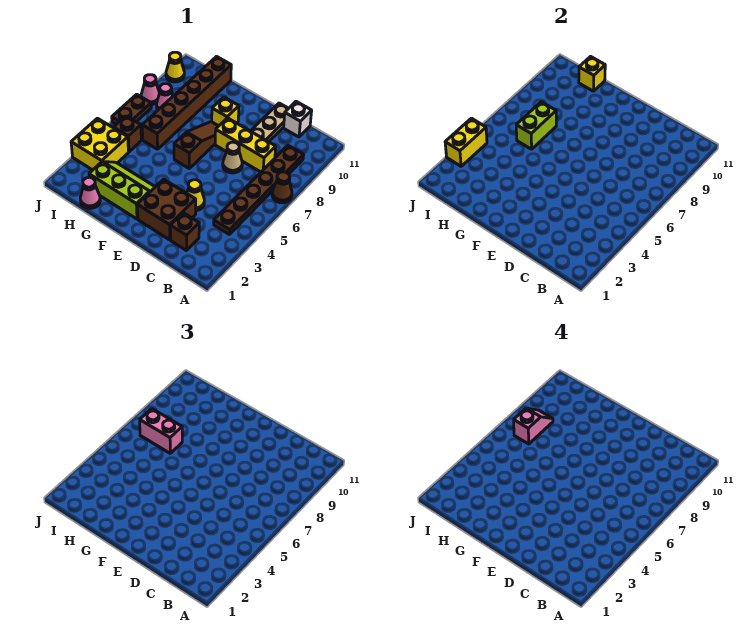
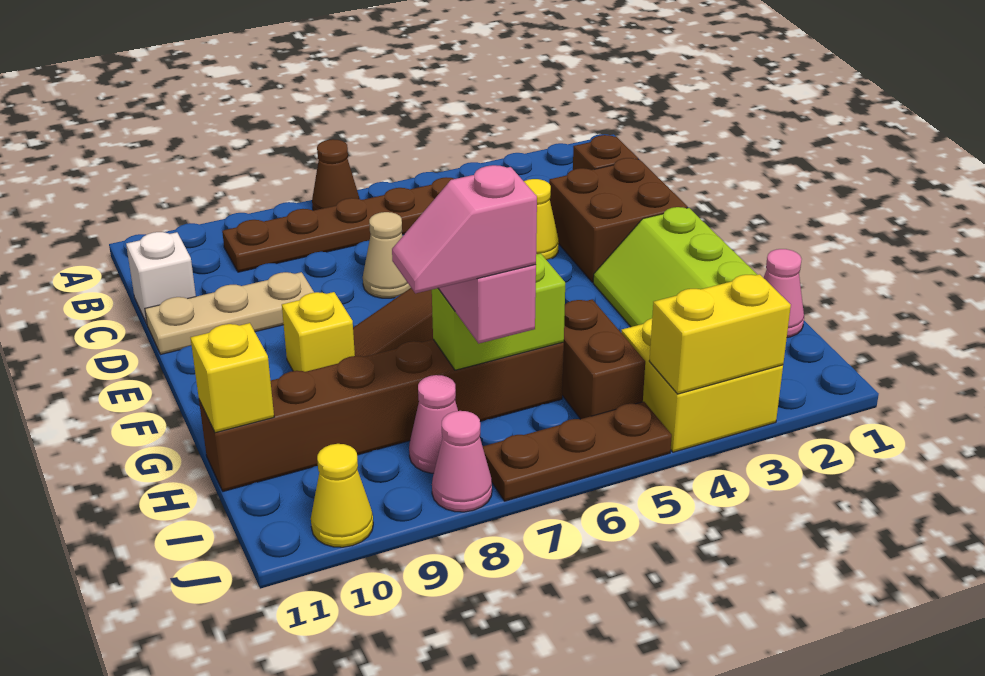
yellow 1x3 brick [215,118,276,172] -> none
brown 1x1 brick [114,116,141,152] -> brown 1x2 brick [562,299,645,419]
brown 1x2 plate [112,94,151,124] -> brown 1x3 plate [483,402,672,501]

